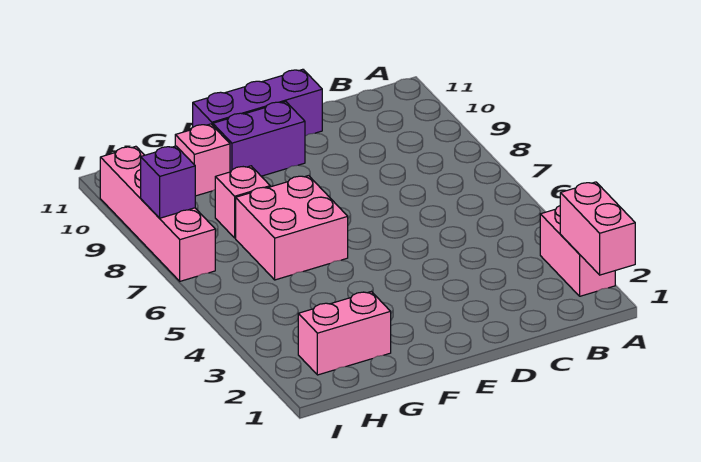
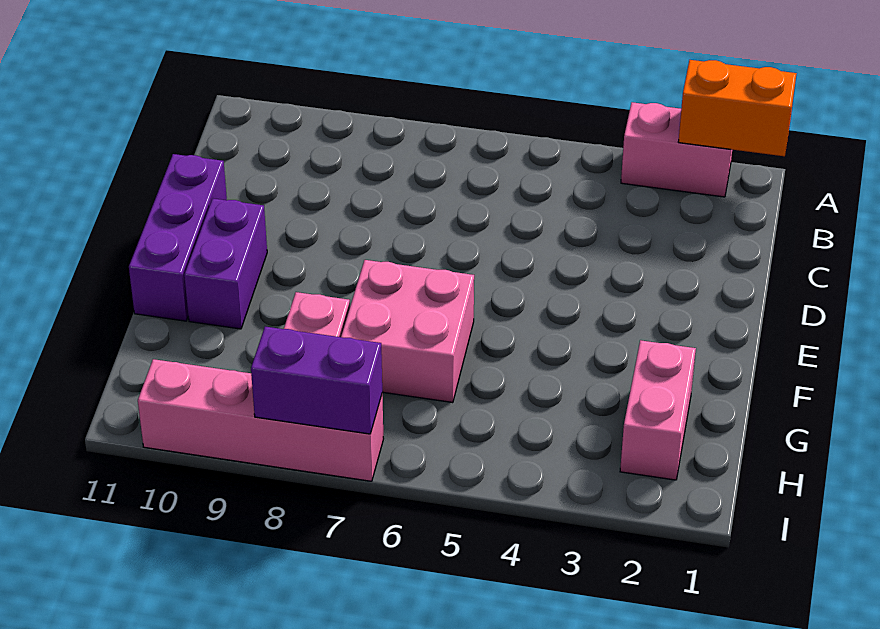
pink 1x2 brick [560,182,635,275] -> orange 1x2 brick [678,60,797,156]
pink 1x1 brick [175,124,230,196] -> none
purple 1x1 brick [141,146,195,218] -> purple 1x2 brick [251,327,382,434]

